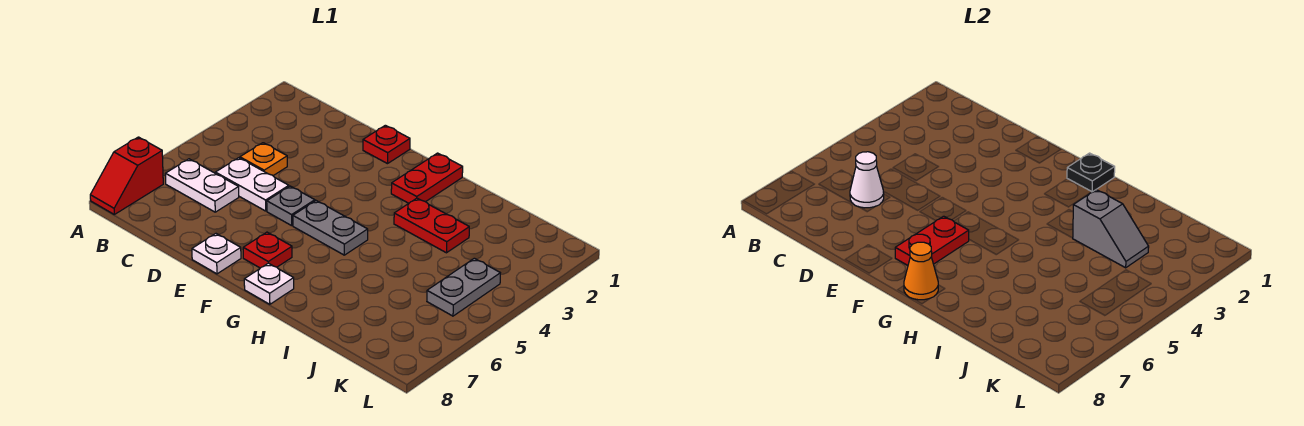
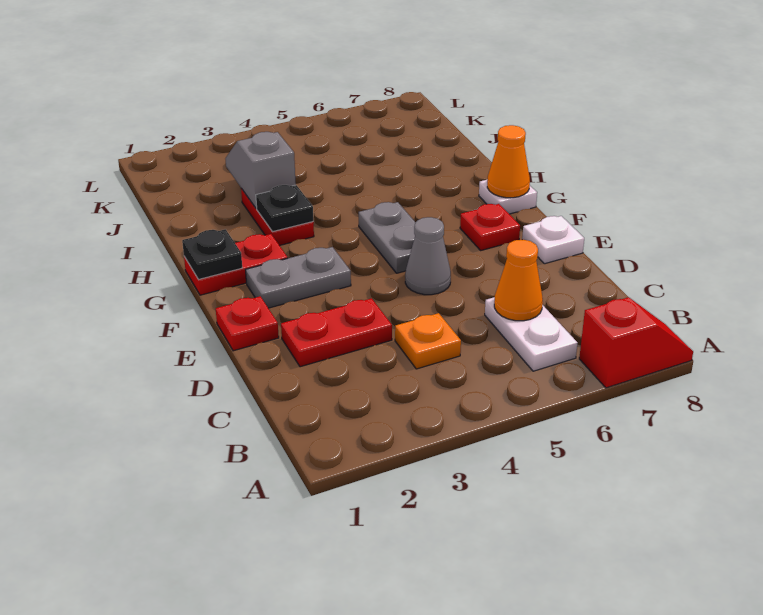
white 1x2 plate [215,158,289,211] -> none
white 1x1 cone [850,152,884,208] -> orange 1x1 cone [494,240,543,321]
grey 1x1 plate [267,186,315,226] -> grey 1x1 cone [405,217,451,295]
red 1x2 plate [895,216,969,265] -> red 1x2 plate moved to [281,298,392,367]
none -> black 1x1 plate [256,185,313,232]
grey 1x2 plate [427,258,500,316] -> grey 1x2 plate moved to [246,247,351,308]

